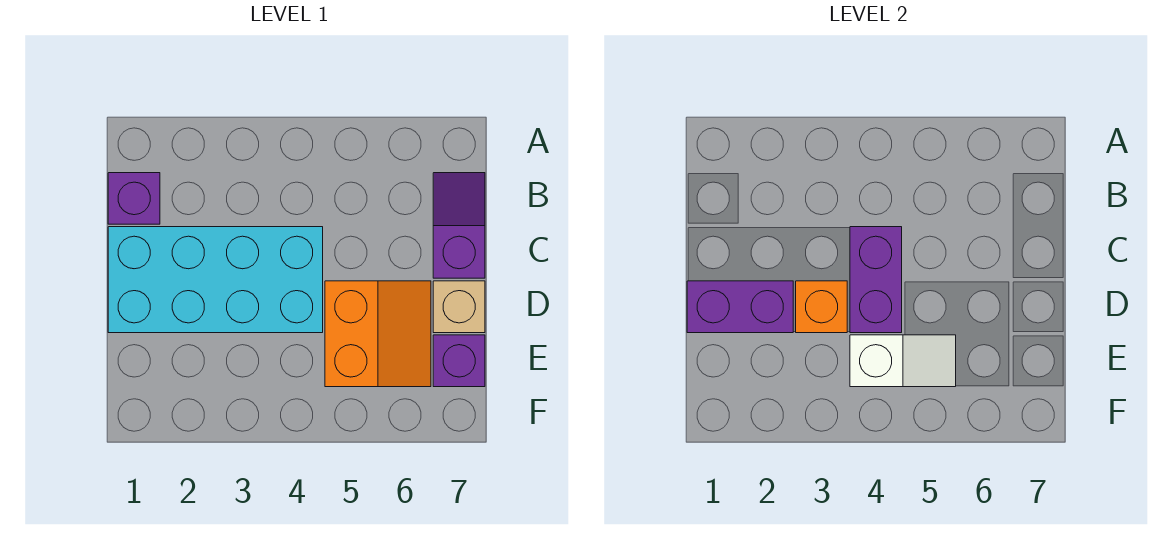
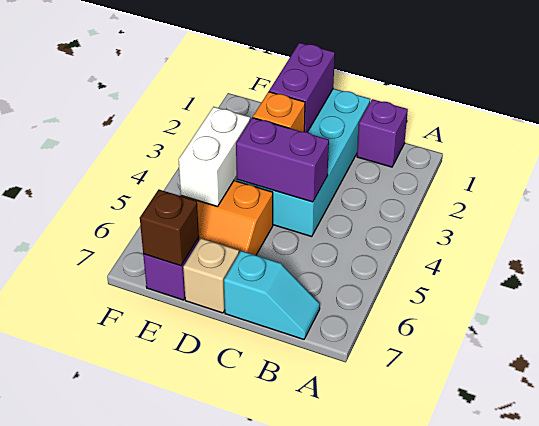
purple 1x2 slope [433,173,485,278] -> cyan 1x2 slope [224,251,320,339]
white 1x2 slope [850,335,956,387] -> white 1x2 brick [179,107,250,207]
none -> brown 1x1 brick [140,190,199,266]

